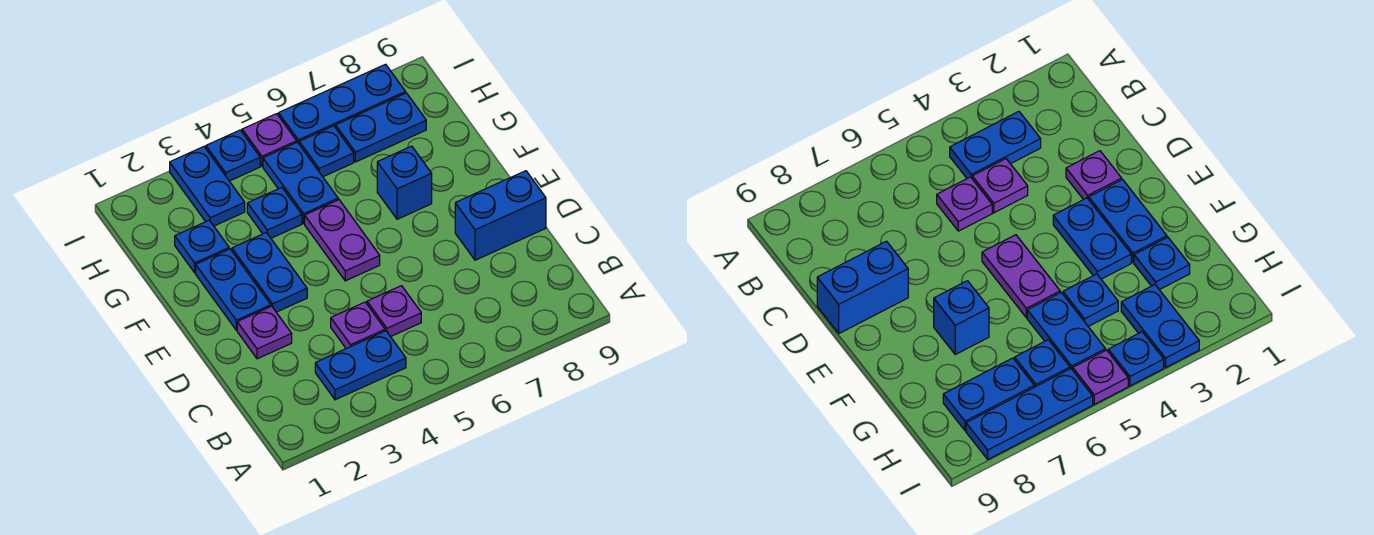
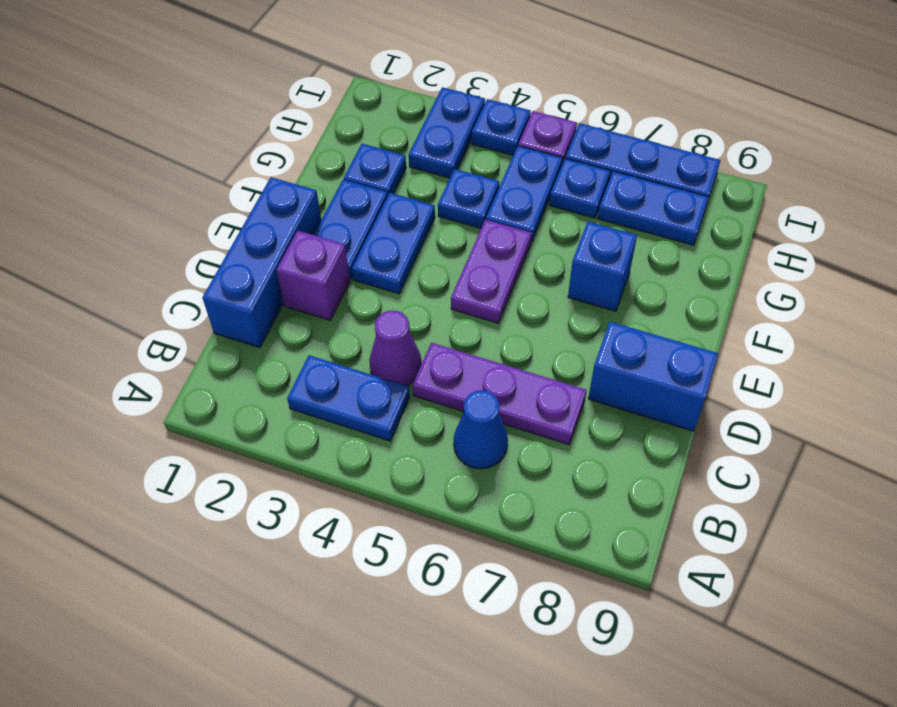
none -> blue 1x1 cone [454,390,508,469]
none -> blue 1x3 brick [202,177,321,348]
purple 1x1 plate [331,302,385,349] -> purple 1x1 cone [369,310,422,386]
purple 1x1 plate [367,286,421,337] -> purple 1x3 plate [413,343,587,445]
purple 1x1 plate [237,306,292,359] -> purple 1x1 brick [276,231,350,320]

